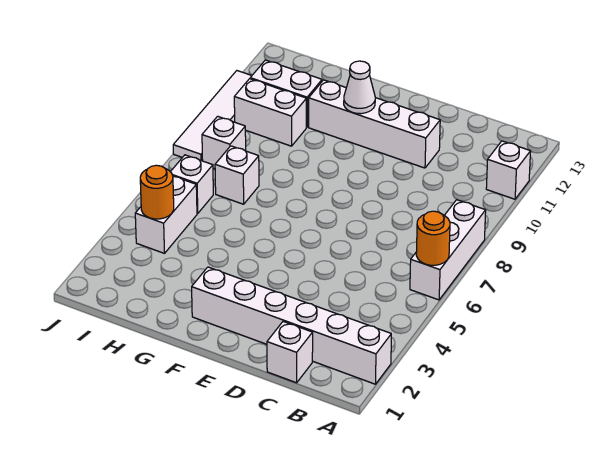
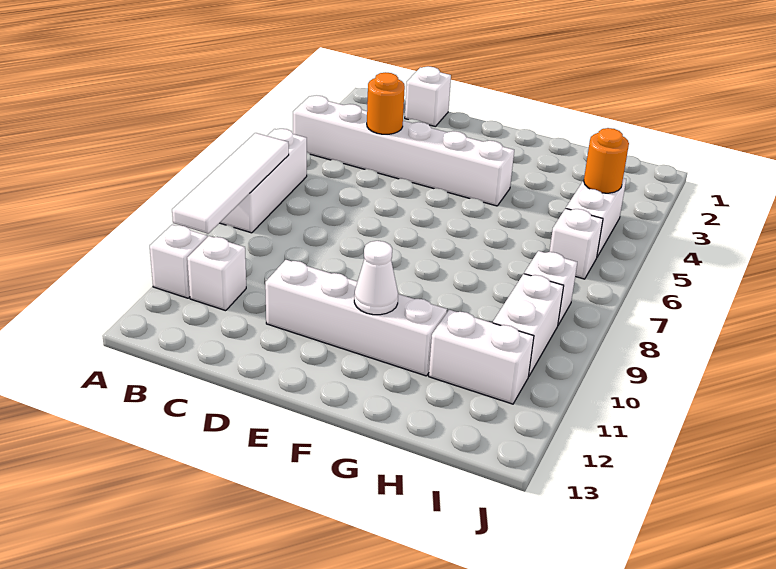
white 1x6 brick [192,267,391,384] -> white 1x6 brick moved to [293,95,514,206]
orange 1x1 round brick [416,211,450,265] -> orange 1x1 round brick moved to [367,72,405,134]
white 1x1 brick [215,146,259,204] -> white 1x1 brick moved to [187,236,246,311]
white 1x2 brick [234,79,306,146] -> white 1x2 brick turned to [493,274,564,377]
white 1x4 tile [173,71,252,161] -> white 1x4 tile moved to [172,133,289,234]

